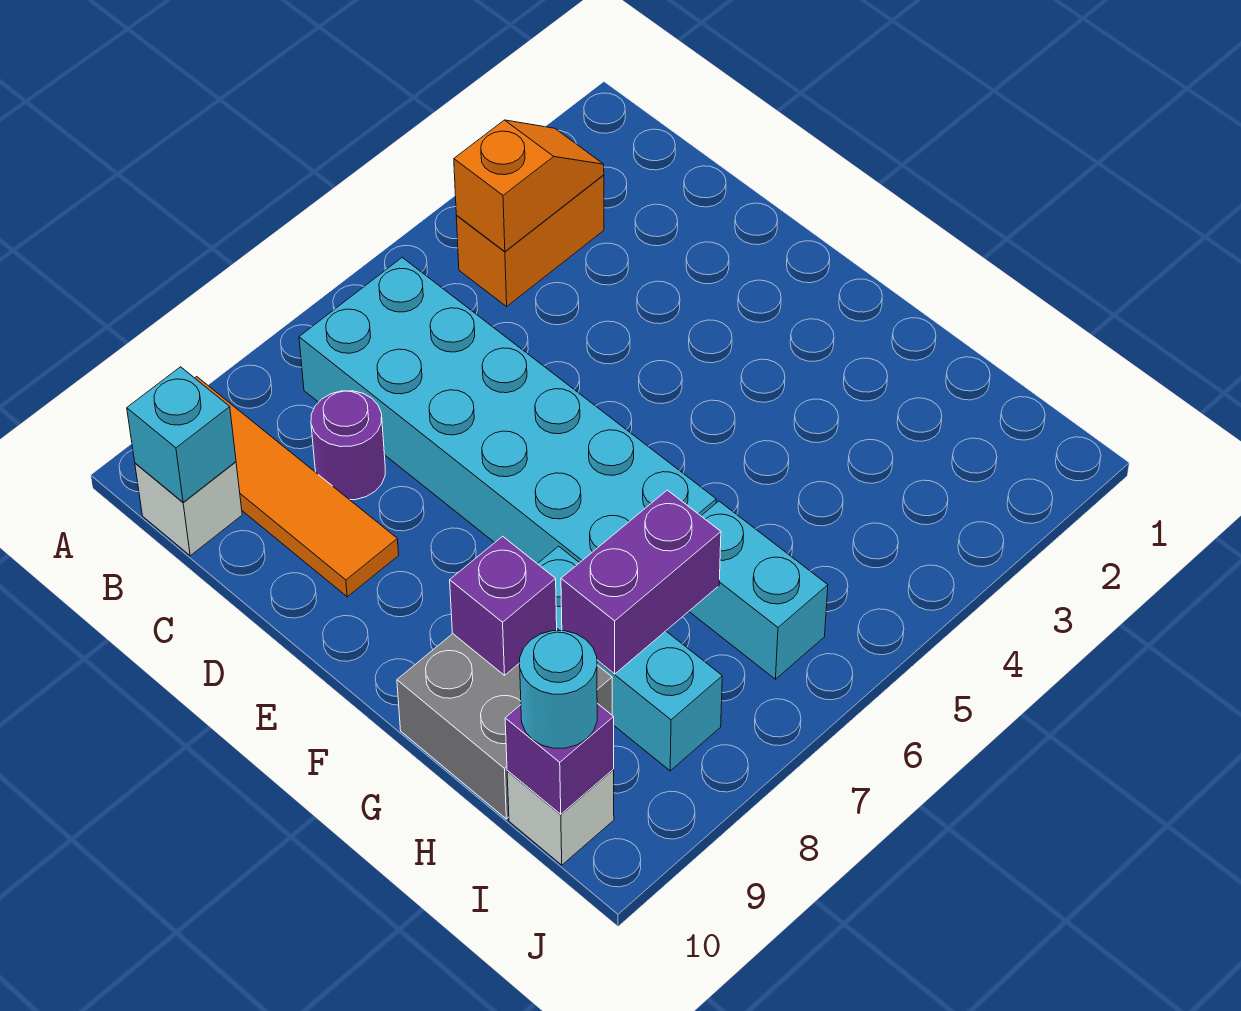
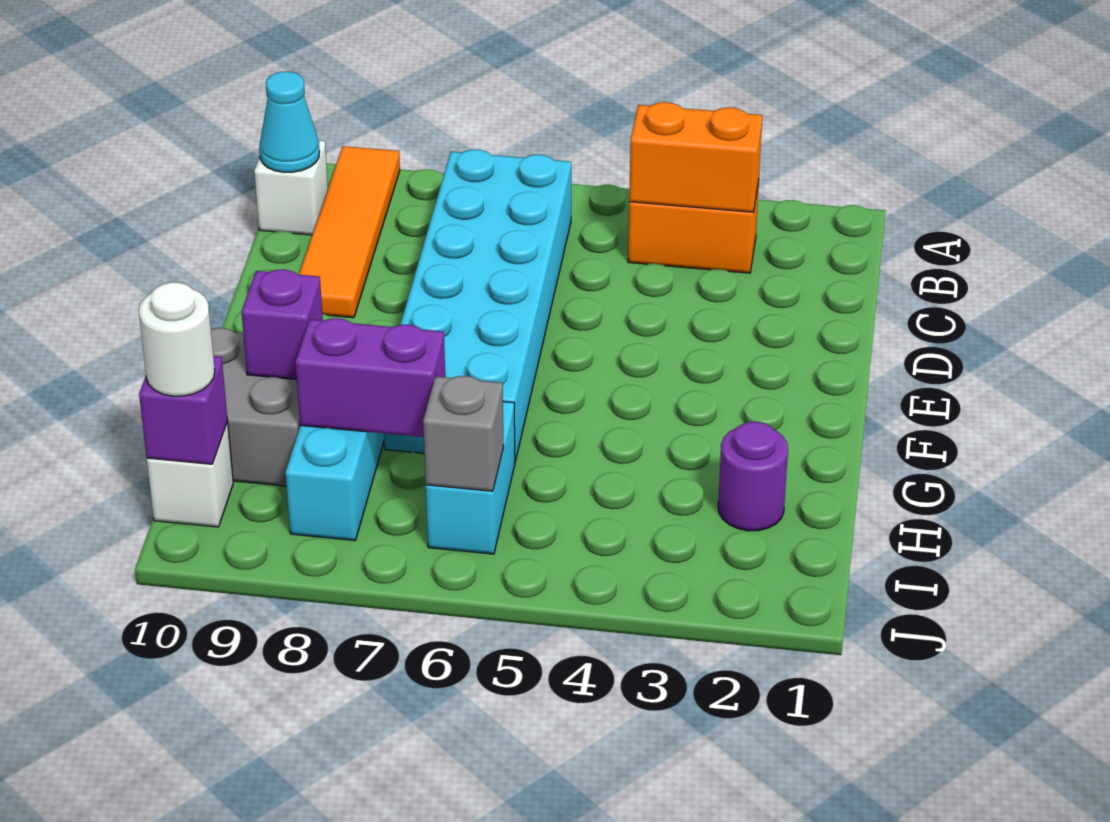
orange 1x2 slope [454,120,604,251] -> orange 1x2 brick [629,102,762,212]
cyan 1x1 brick [127,367,236,502] -> cyan 1x1 cone [259,71,319,172]
purple 1x1 round brick [311,391,385,500] -> purple 1x1 round brick moved to [718,422,788,531]
none -> grey 1x1 brick [423,376,503,491]
cyan 1x1 round brick [520,631,597,748] -> white 1x1 round brick [139,282,215,396]

